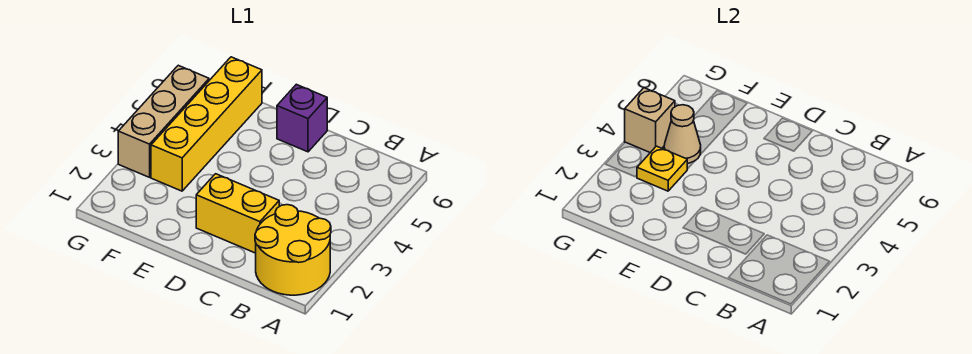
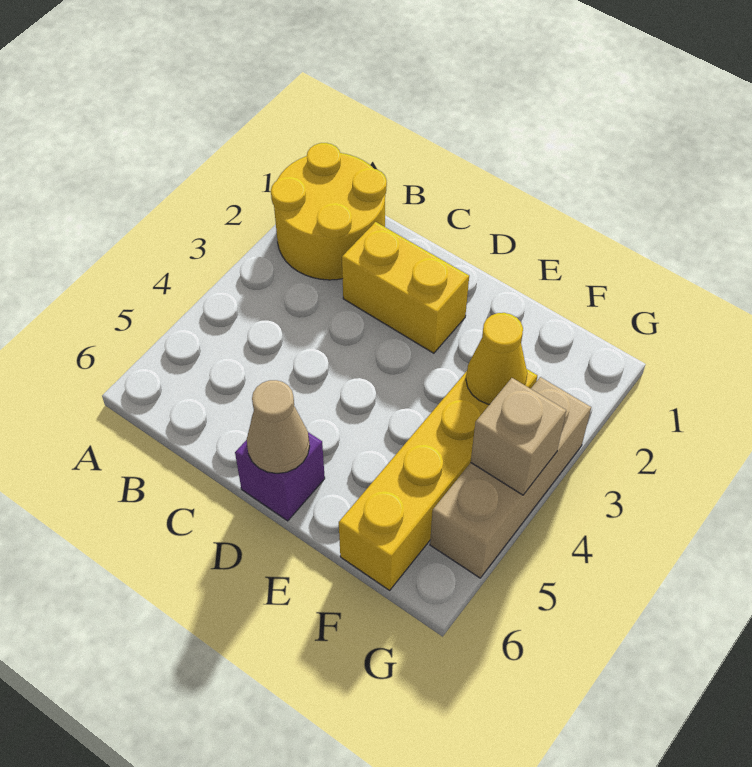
yellow 1x1 plate [637,146,687,191] -> yellow 1x1 cone [466,313,527,404]
tan 1x1 cone [664,105,701,163] -> tan 1x1 cone moved to [247,380,310,473]

